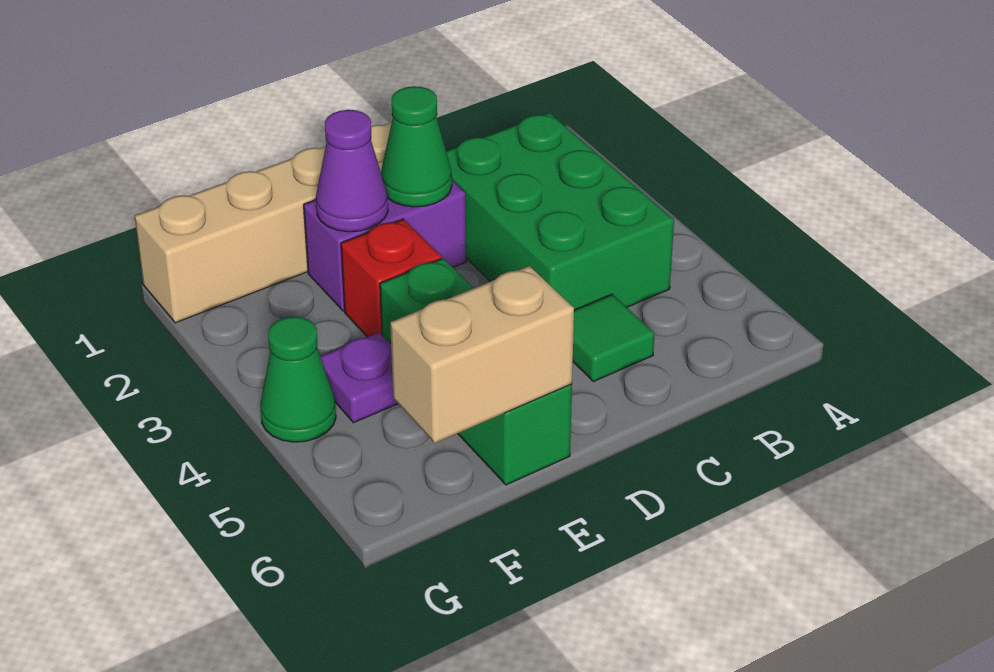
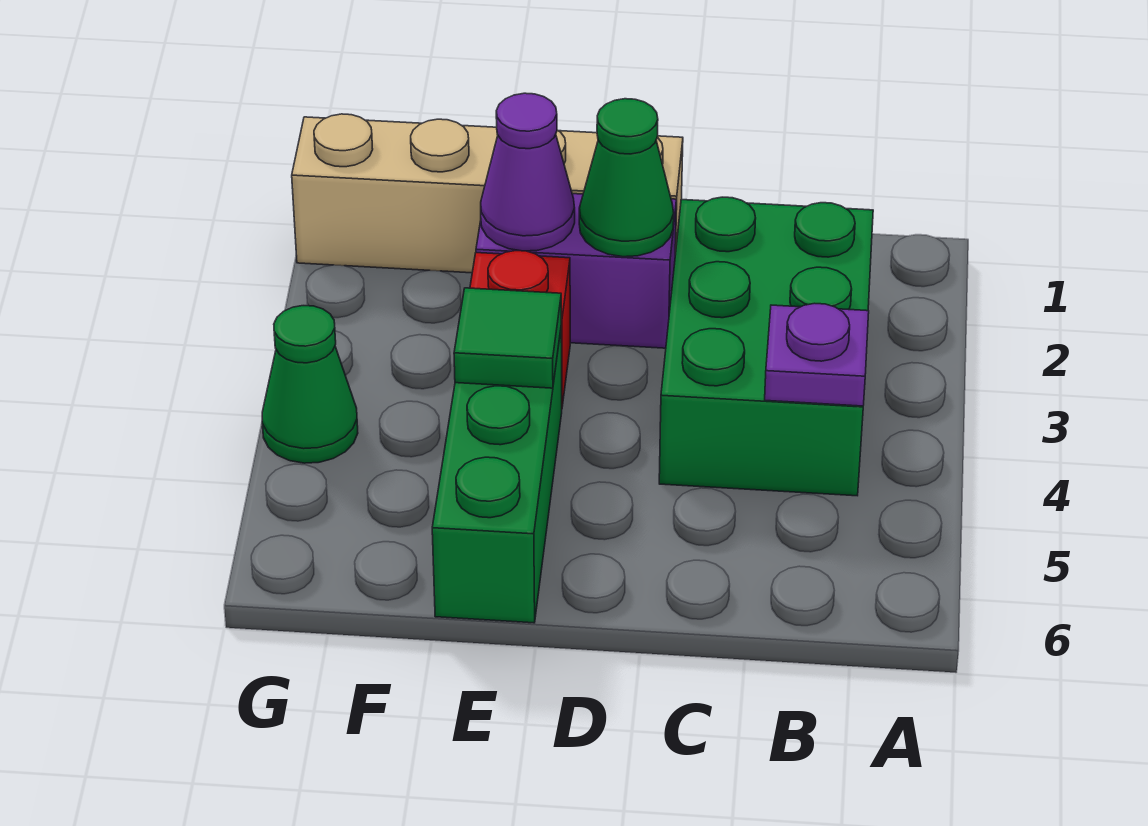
green 1x1 tile [573,294,654,382] -> green 1x1 tile moved to [454,288,561,388]
tan 1x2 brick [390,266,574,443] -> none
purple 1x1 plate [320,333,398,423] -> purple 1x1 plate moved to [765,303,869,406]

